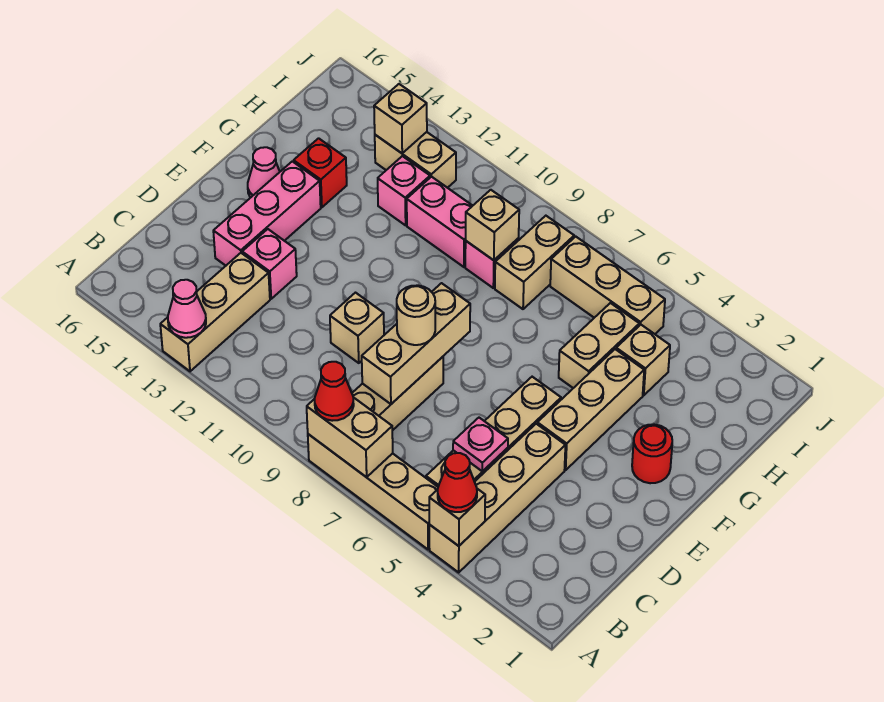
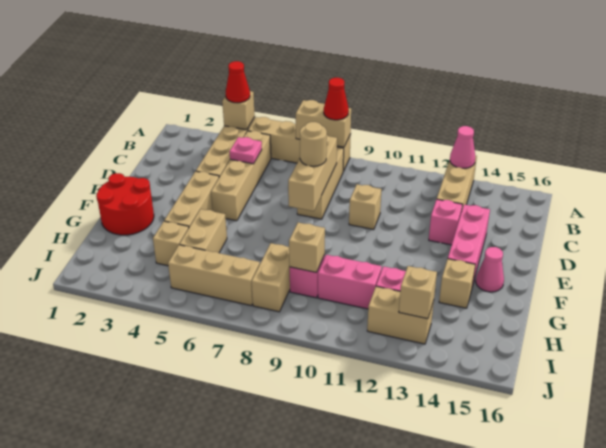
red 1x1 round brick [632,424,672,483] -> red 2x2 round brick [96,173,154,235]
red 1x1 brick [294,138,347,207] -> tan 1x1 brick [439,259,475,308]

